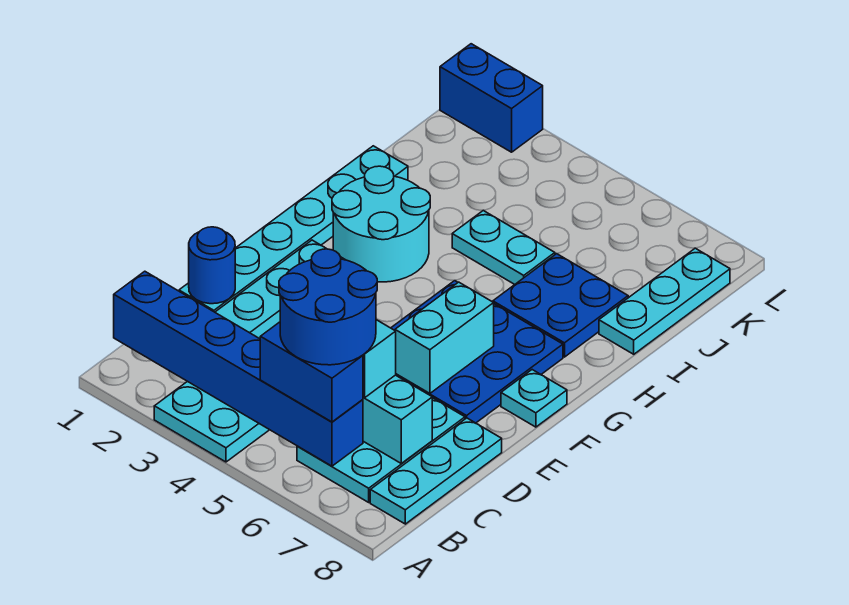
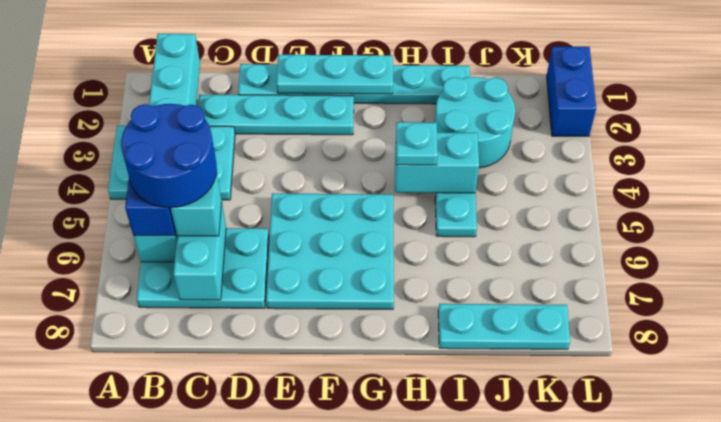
blue 1x6 brick [114,271,363,466] -> cyan 1x6 brick [133,34,200,262]
cyan 1x3 plate [370,418,502,524] -> cyan 1x3 plate moved to [277,55,393,94]
blue 1x1 round brick [189,227,235,304] -> none
blue 3x3 plate [391,281,563,423] -> cyan 3x3 plate [266,193,394,309]
cyan 1x2 brick [395,282,494,393] -> cyan 1x2 brick moved to [395,132,479,193]
cyan 1x1 plate [501,370,567,427] -> cyan 1x1 plate moved to [396,122,438,165]
cyan 2x2 round brick [332,166,430,282] -> cyan 2x2 round brick moved to [435,77,515,168]
blue 2x2 plate [493,254,628,357] -> none

